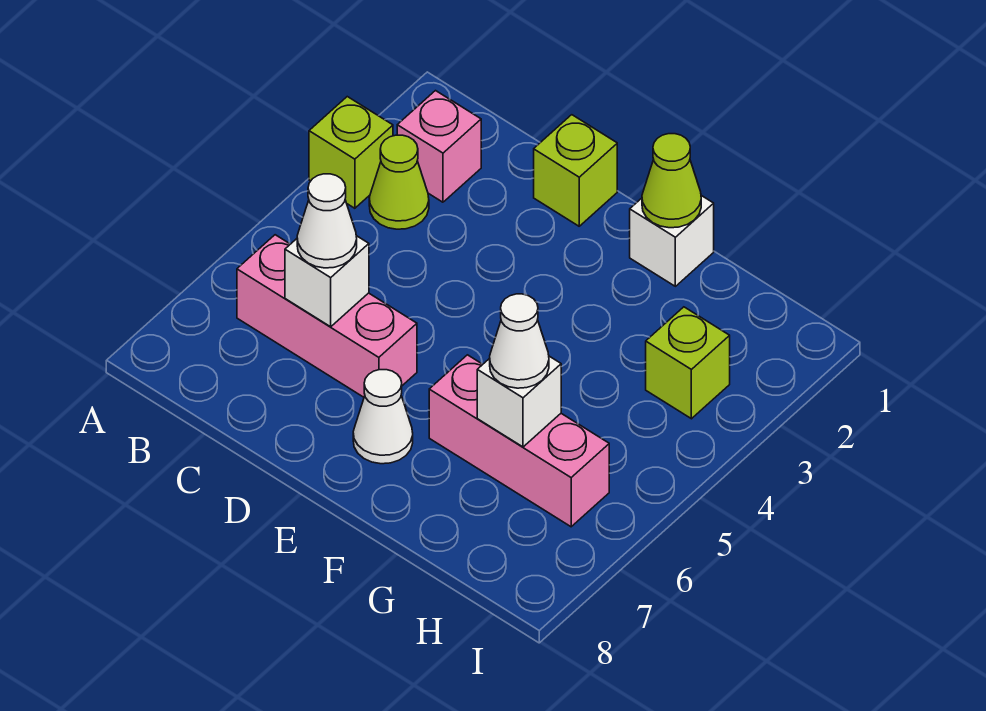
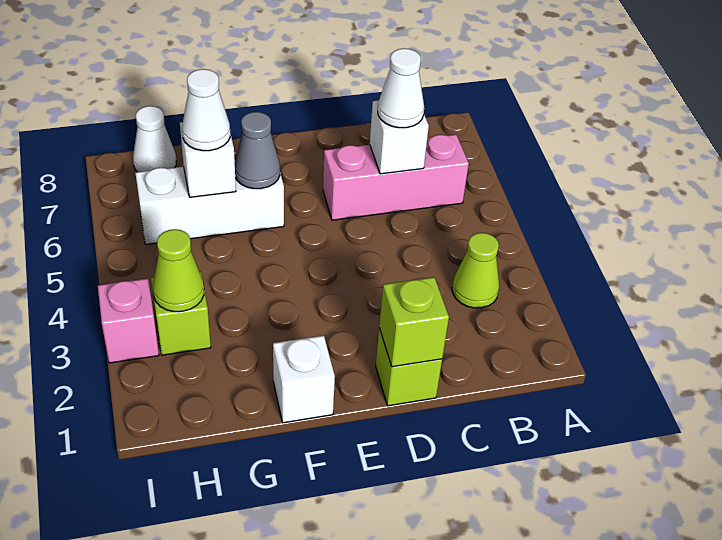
lime 1x1 brick [309,97,393,208] -> lime 1x1 brick moved to [379,277,449,367]
pink 1x1 brick [397,91,481,202] -> pink 1x1 brick moved to [98,278,159,363]
white 1x1 cone [353,370,413,464] -> white 1x1 cone moved to [133,106,176,172]
lime 1x1 cone [642,134,701,228] -> lime 1x1 cone moved to [152,229,204,312]
pink 1x3 brick [429,355,609,527] -> white 1x3 brick [136,167,284,244]
none -> grey 1x1 cone [235,112,280,189]

